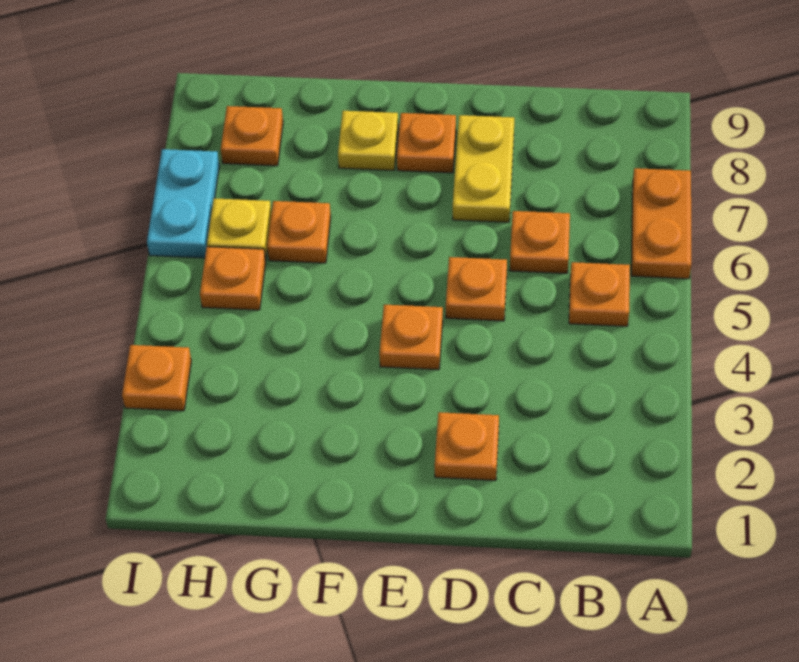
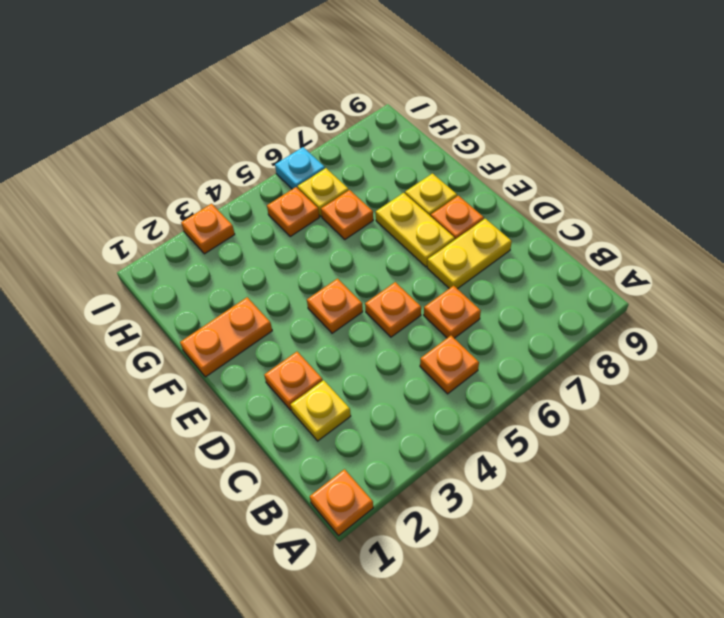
orange 1x2 plate [631,168,691,279] -> orange 1x2 plate moved to [180,297,272,377]
none -> yellow 1x1 plate [291,380,351,441]
none -> yellow 1x2 plate [376,193,455,267]
orange 1x1 plate [221,106,283,166] -> orange 1x1 plate moved to [310,469,373,536]
cyan 1x2 plate [147,149,219,258] -> cyan 1x1 plate [275,147,325,189]

